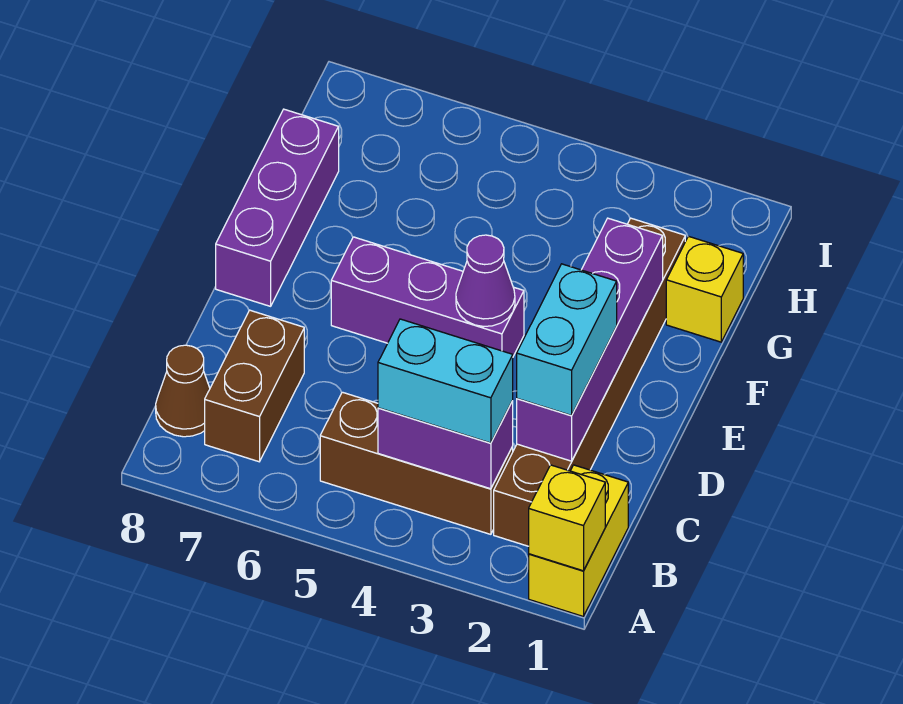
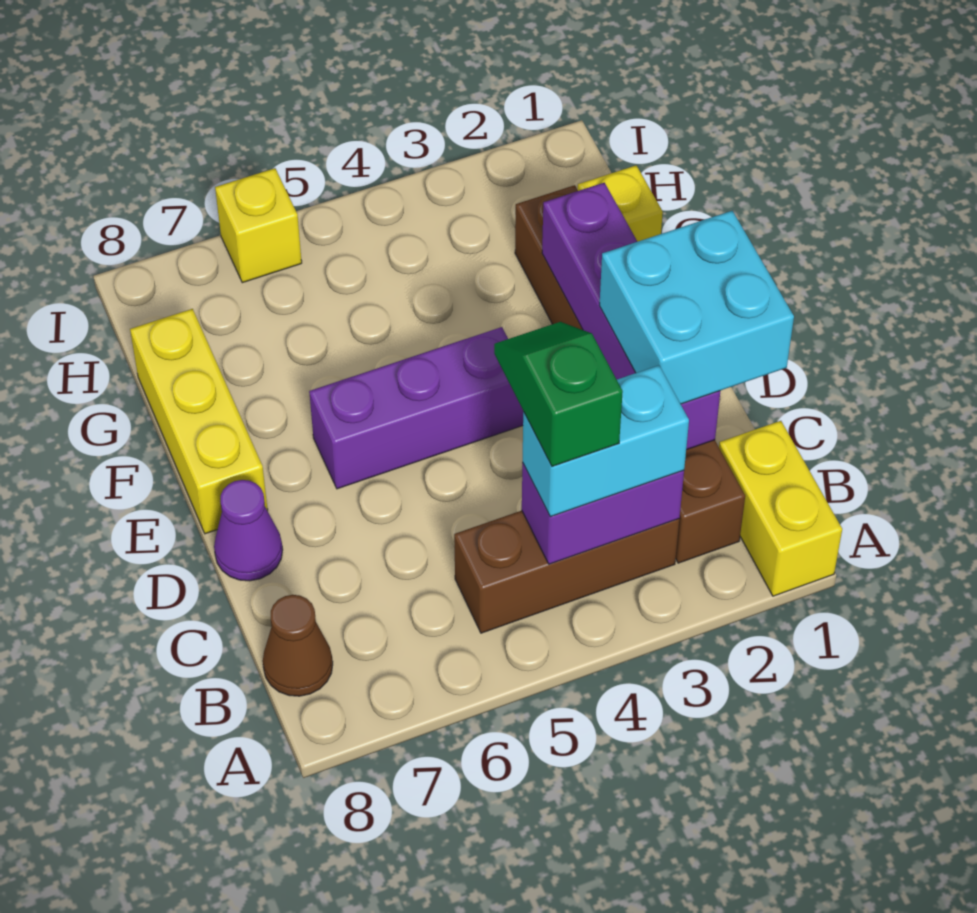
yellow 1x1 brick [529,465,605,571] -> yellow 1x1 brick moved to [215,168,302,283]
none -> green 1x2 slope [494,322,623,466]
brown 1x2 brick [205,310,304,462] -> none
cyan 1x2 brick [517,264,617,415] -> cyan 2x2 brick [599,211,794,404]
purple 1x1 cone [456,235,515,326] -> purple 1x1 cone moved to [214,480,283,581]
purple 1x3 brick [216,109,339,306] -> yellow 1x3 brick [130,309,268,534]

